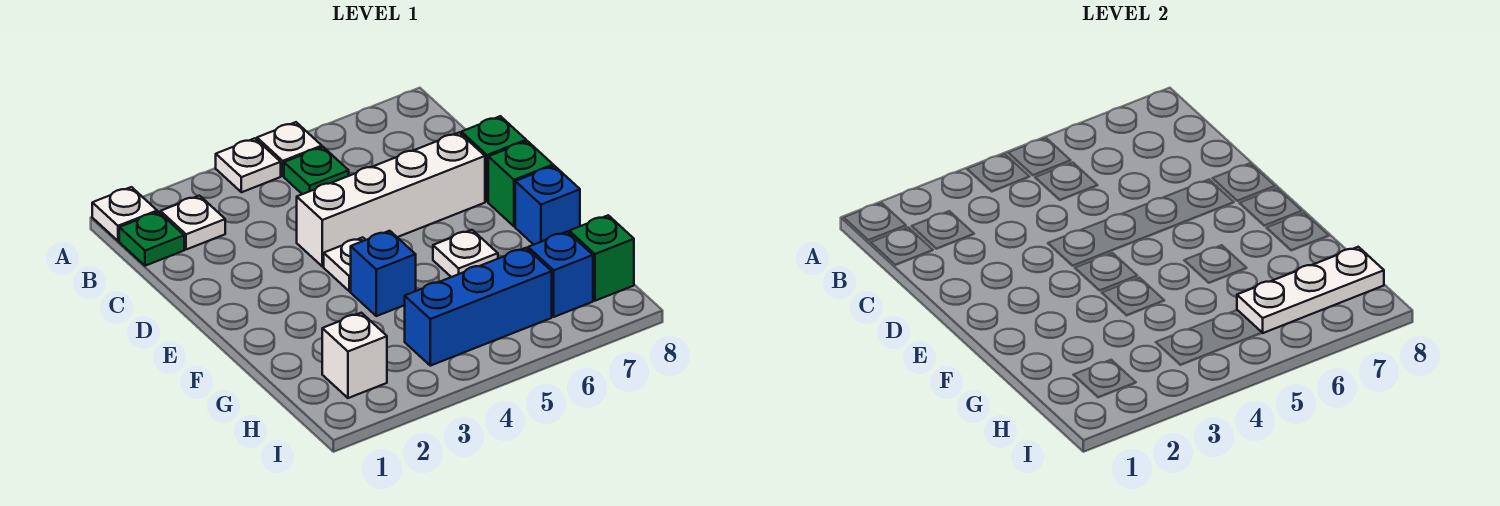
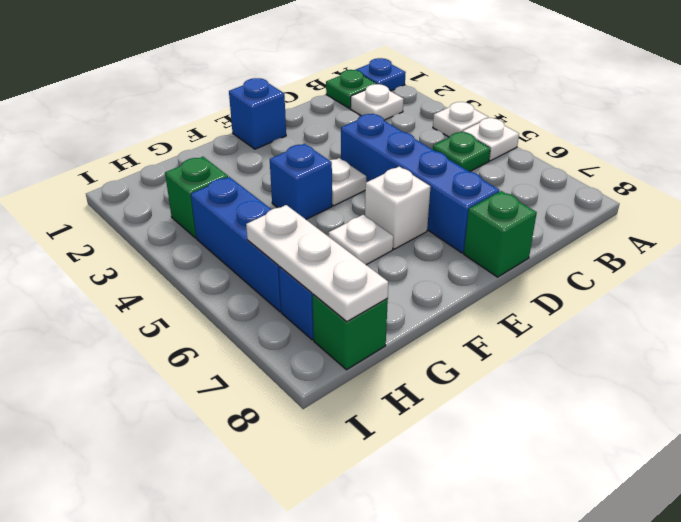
white 1x1 plate [92,187,157,241] -> blue 1x1 plate [356,58,406,91]
white 1x4 brick [297,132,485,267] -> blue 1x4 brick [341,114,499,253]
green 1x1 brick [488,141,553,226] -> green 1x1 brick moved to [165,157,228,238]
blue 1x1 brick [515,166,580,245] -> blue 1x1 brick moved to [229,78,286,149]
white 1x1 brick [322,313,387,398] -> white 1x1 brick moved to [365,167,431,249]

